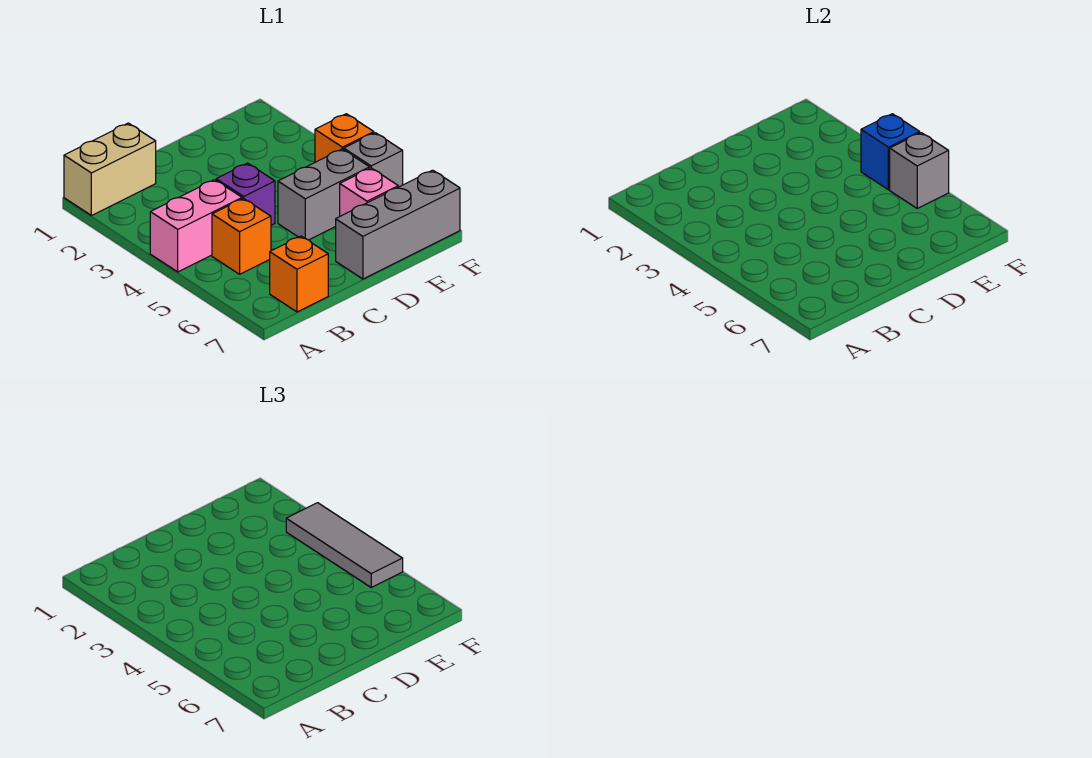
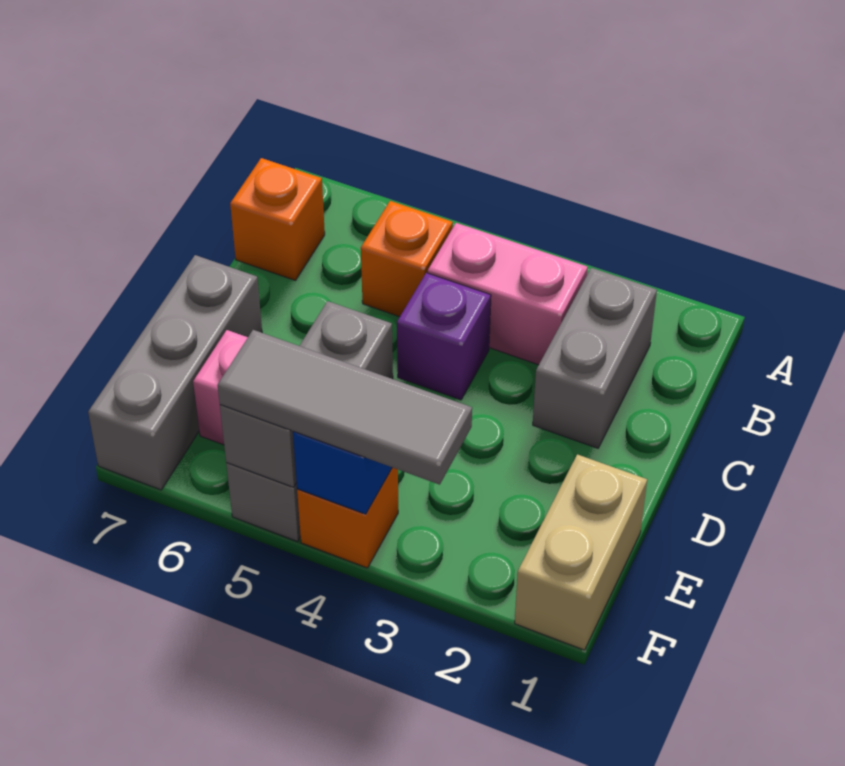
tan 1x2 brick [64,123,156,216] -> tan 1x2 brick moved to [515,454,647,650]
pink 1x2 brick [150,180,242,272] -> pink 1x2 brick turned to [428,223,588,365]
none -> grey 1x2 brick [533,268,657,448]

